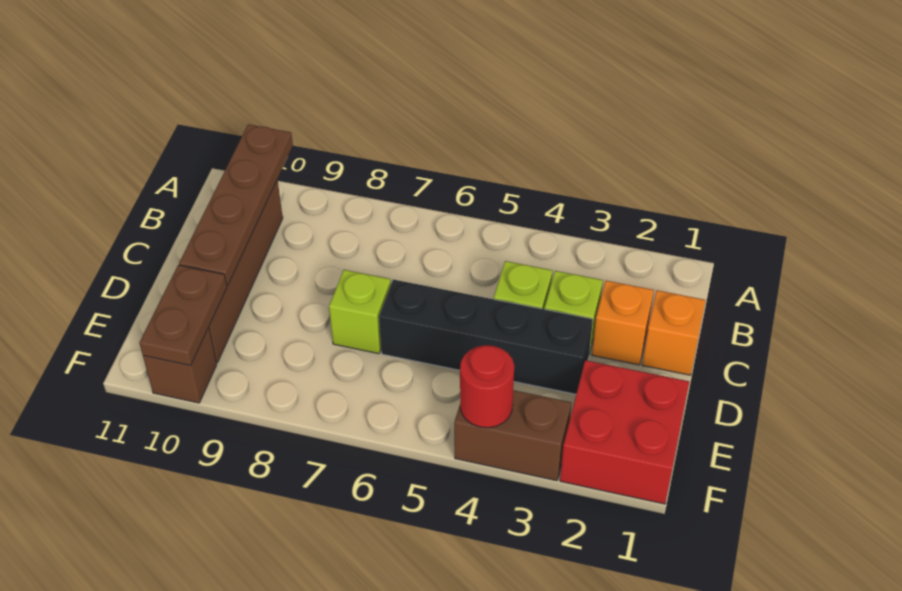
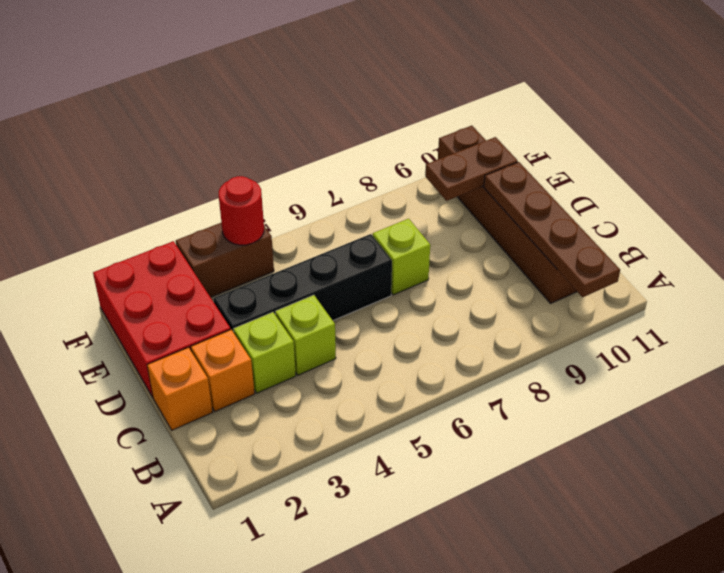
red 2x2 brick [560,360,689,504] -> red 2x3 brick [93,241,231,397]
brown 1x2 plate [140,265,227,365] -> brown 1x2 plate turned to [425,137,518,201]

